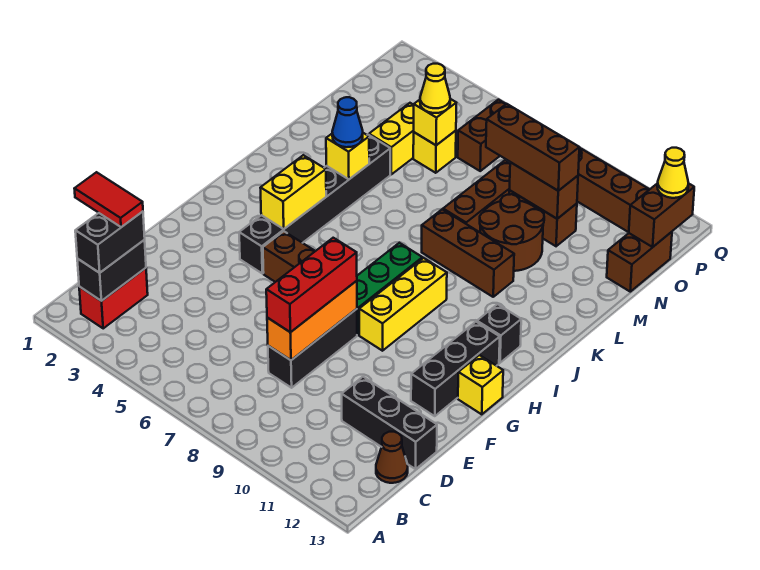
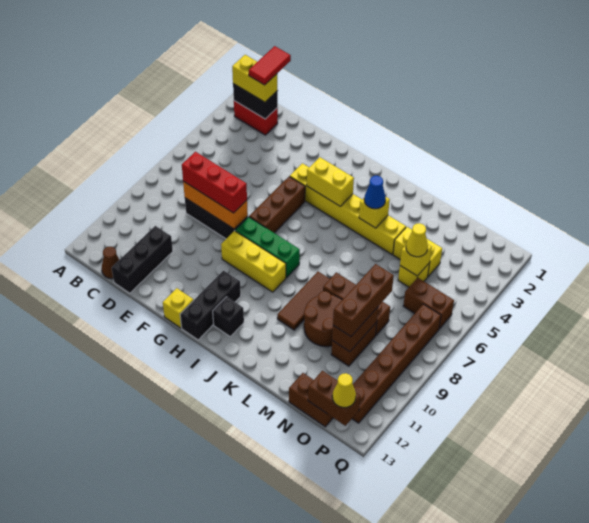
black 1x2 brick [75,212,145,273] -> yellow 1x2 brick [232,55,278,102]
black 1x3 brick [411,322,500,416] -> black 1x3 brick turned to [180,271,241,340]
black 1x6 brick [239,135,390,274] -> yellow 1x6 brick [290,163,406,254]
brown 1x3 brick [422,209,514,297] -> brown 1x3 tile [277,272,330,330]

